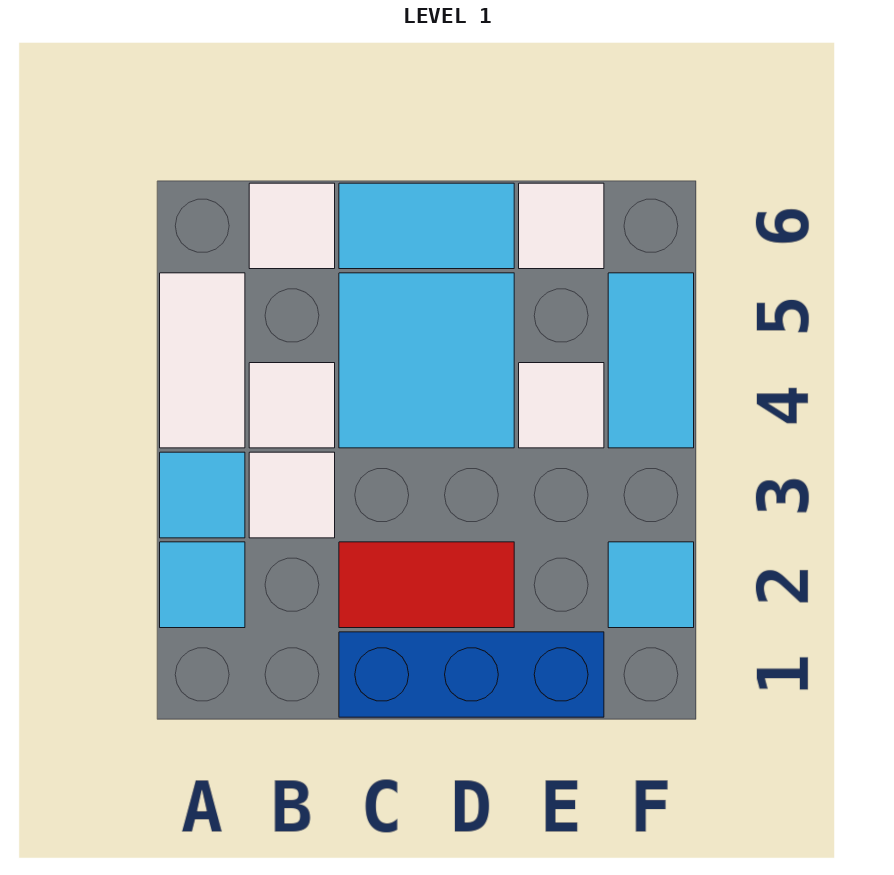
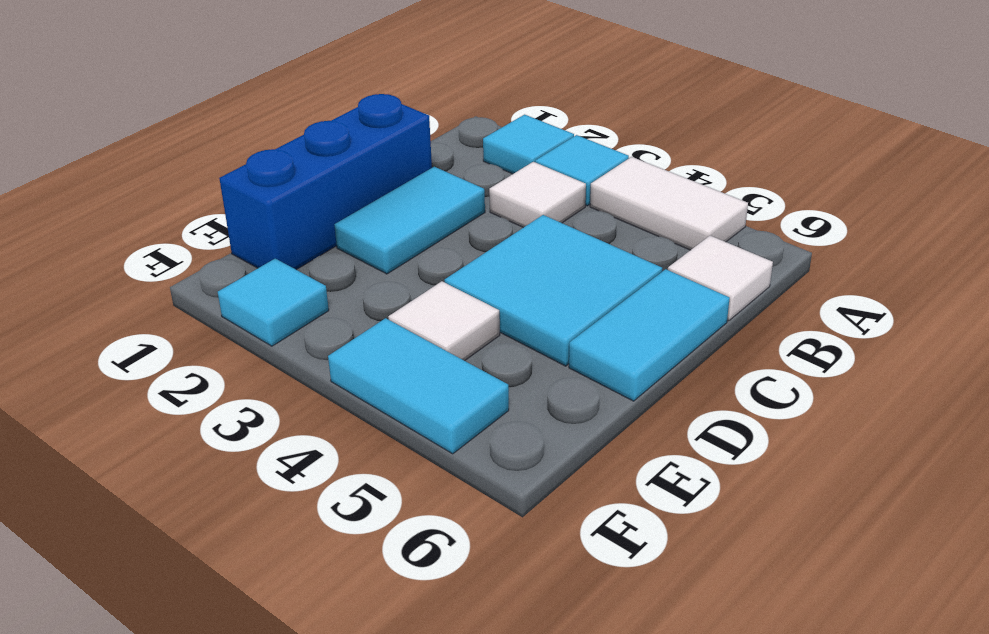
white 1x1 tile [249,363,335,448] -> none
red 1x2 tile [339,542,514,628] -> cyan 1x2 tile [334,167,485,274]
white 1x1 tile [519,183,604,269] -> none

